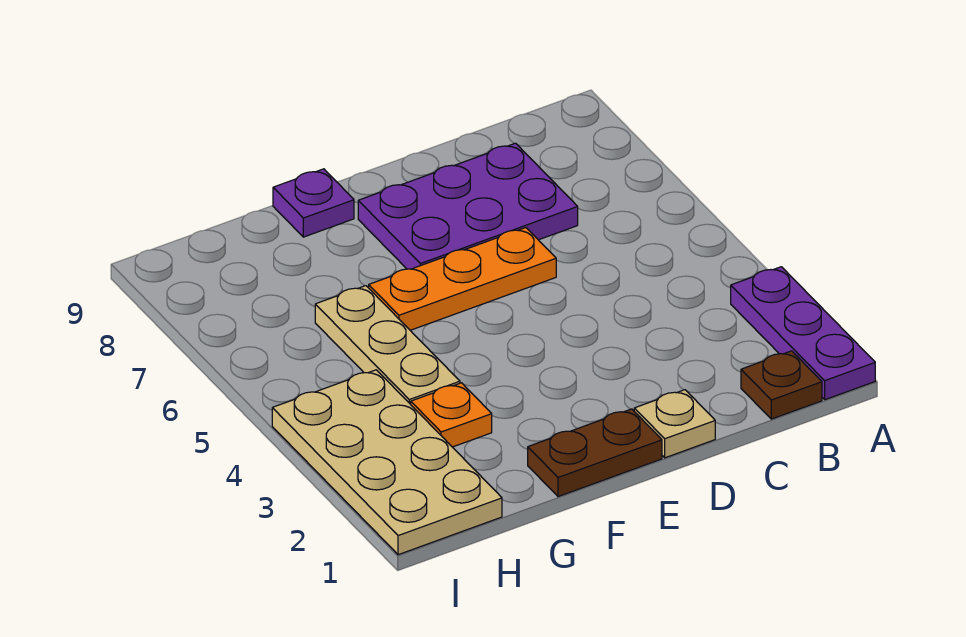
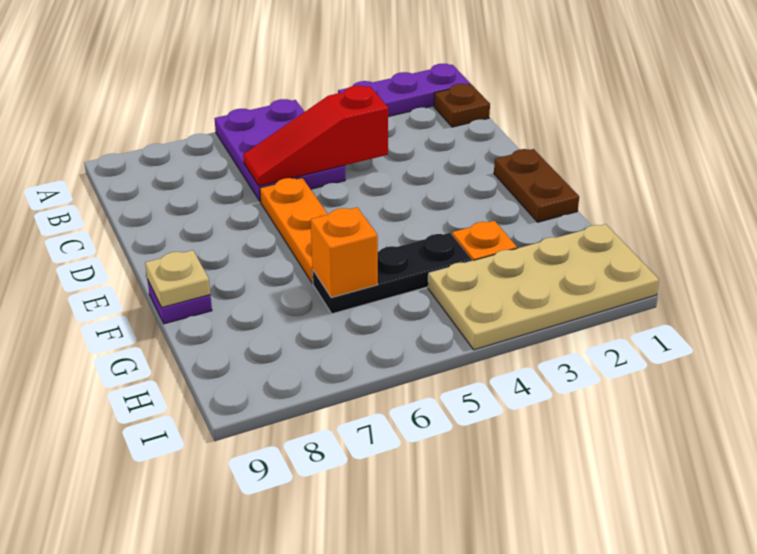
none -> red 1x3 slope [243,85,388,186]
purple 2x3 plate [358,143,578,269] -> purple 2x3 plate moved to [215,99,345,202]
tan 1x1 plate [634,390,715,458] -> tan 1x1 plate moved to [145,250,210,307]
tan 1x3 plate [315,286,460,404] -> black 1x3 plate [313,233,472,314]
none -> orange 1x1 brick [311,207,378,297]

